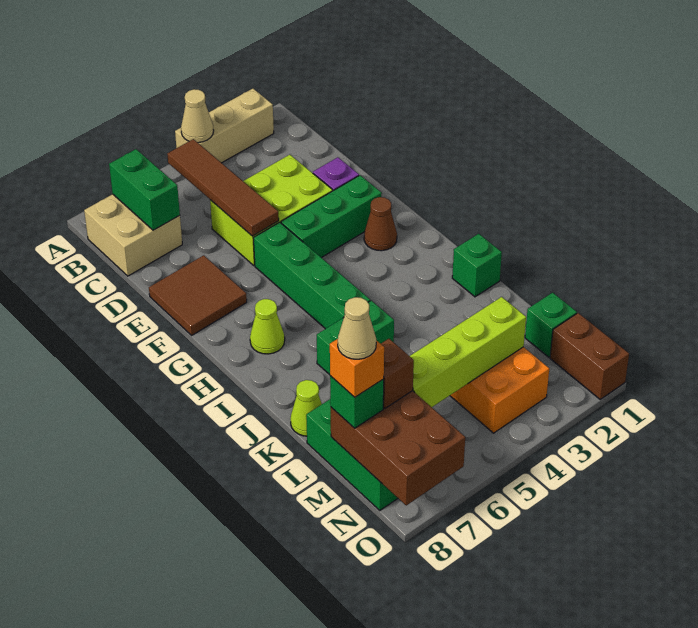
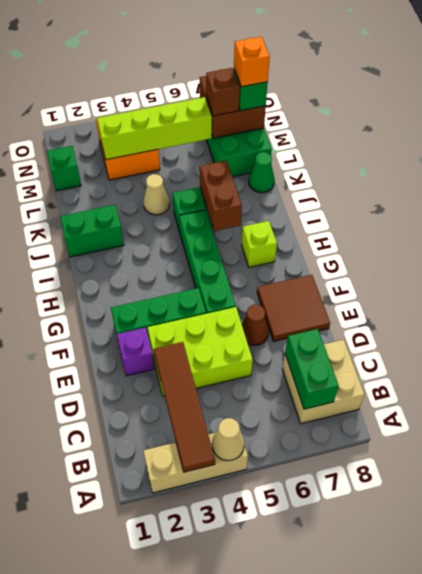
brown 1x4 tile [167,139,279,236] -> brown 1x4 tile moved to [154,342,215,472]
brown 1x1 cone [364,197,397,251] -> brown 1x1 cone moved to [242,305,269,346]
lime 1x1 cone [250,299,285,354] -> lime 1x1 brick [241,221,277,267]
green 1x1 brick [452,234,502,297] -> green 1x2 brick [60,205,124,257]
lime 1x1 cone [291,380,322,436] -> green 1x1 cone [249,152,275,193]
brown 2x3 brick [331,391,465,505] -> brown 2x2 brick [200,76,266,138]
tan 1x1 cone [338,297,376,359] -> tan 1x1 cone moved to [143,174,170,215]
brown 1x2 brick [550,313,629,399] -> brown 1x2 brick moved to [200,161,242,231]

